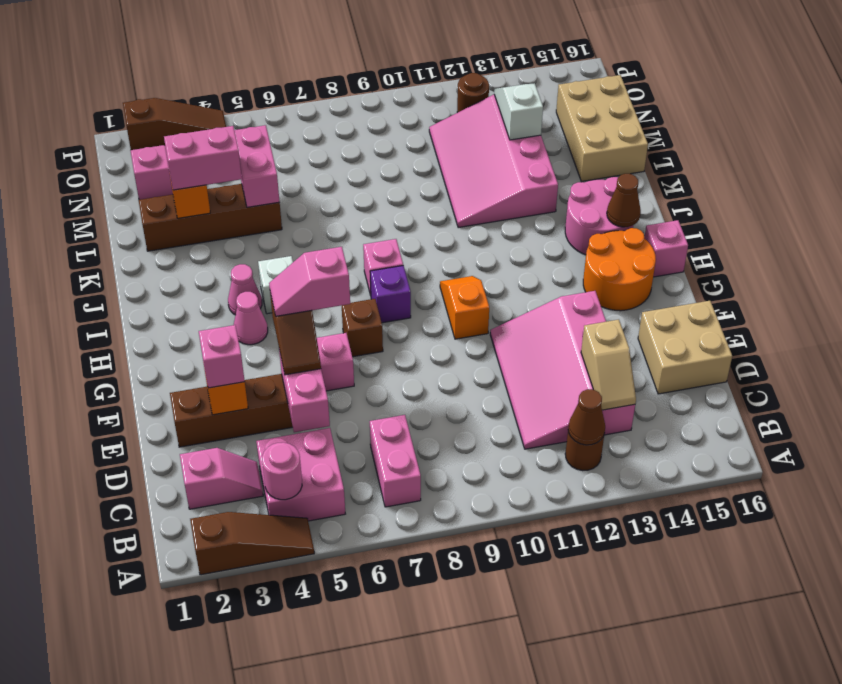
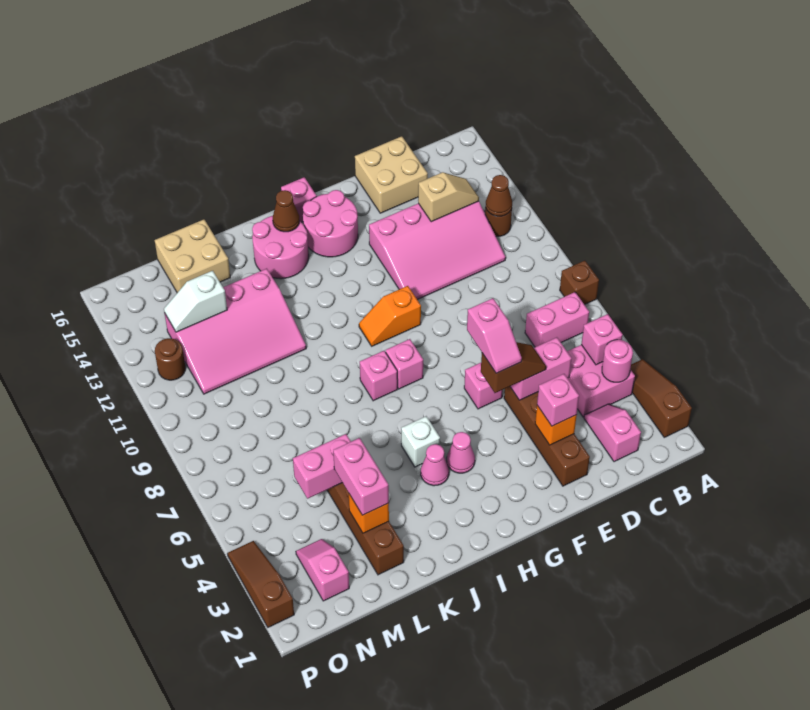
none -> pink 1x1 brick [581,314,623,365]
brown 1x1 brick [342,299,383,357] -> brown 1x1 brick moved to [560,261,599,305]
orange 2x2 round brick [583,228,656,311] -> pink 2x2 round brick [303,190,358,257]
purple 1x1 brick [370,266,411,323] -> pink 1x1 brick [386,339,423,389]
tan 2x3 brick [556,75,648,182] -> tan 2x2 brick [155,219,230,293]

